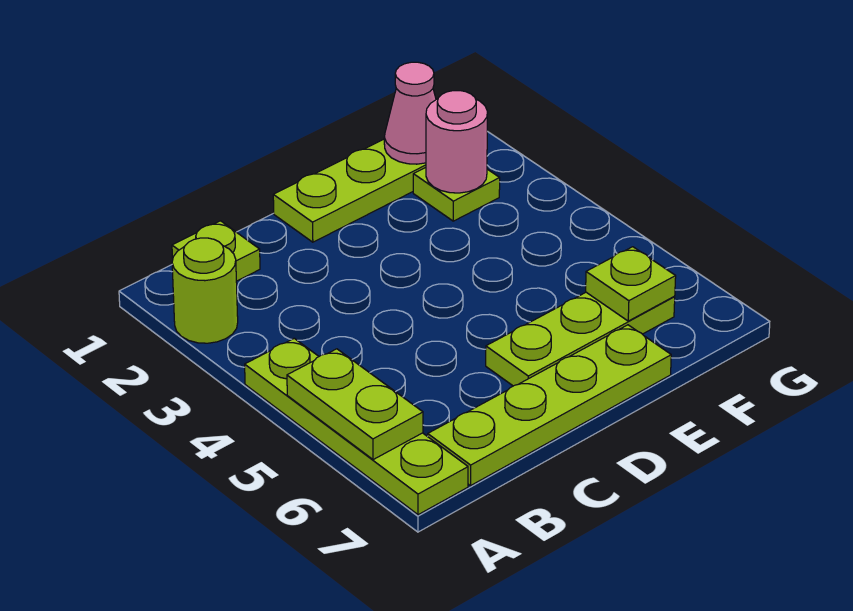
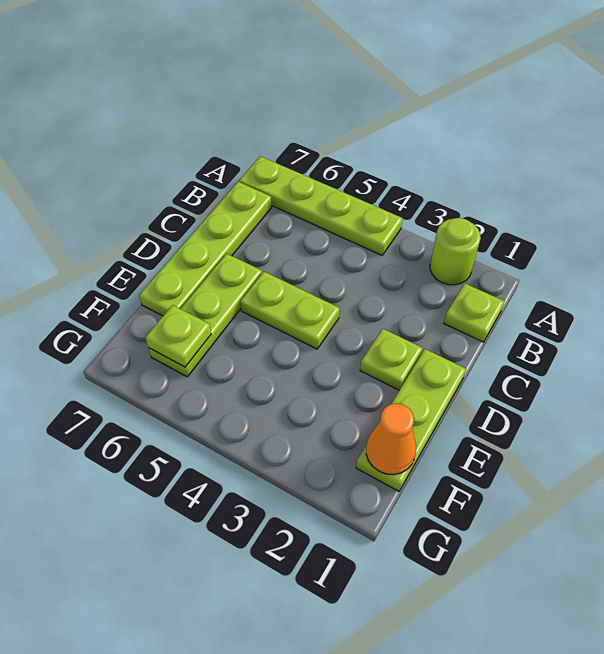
lime 1x2 plate [287,349,423,460] -> lime 1x2 plate moved to [240,272,340,349]
pink 1x1 cone [384,62,436,164] -> orange 1x1 cone [366,404,416,475]
lime 1x1 plate [413,168,500,221] -> lime 1x1 plate moved to [360,329,422,390]
pink 1x1 round brick [426,91,488,193] -> none

